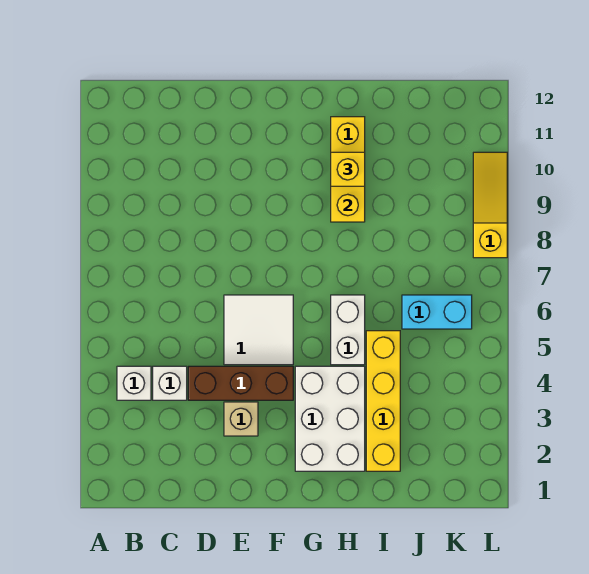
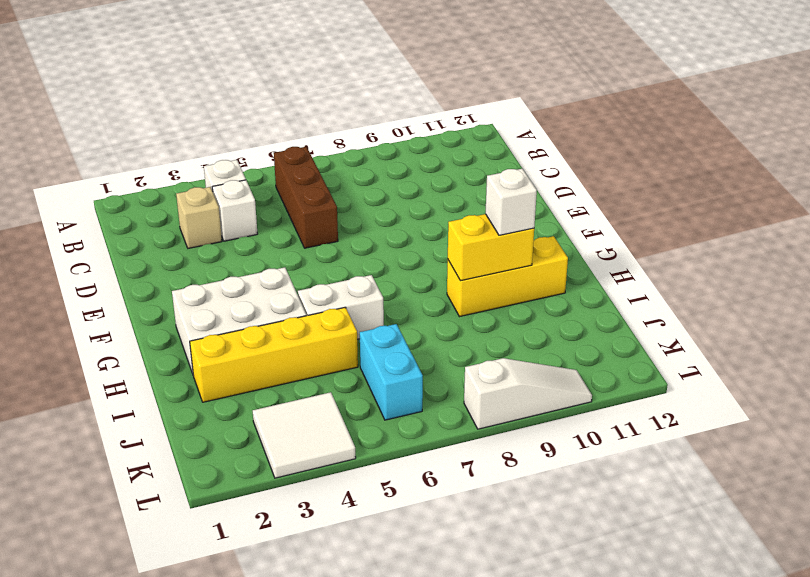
brown 1x3 brick [188,366,293,400] -> brown 1x3 brick moved to [274,147,338,248]
tan 1x1 brick [224,402,258,436] -> tan 1x1 brick moved to [176,187,222,248]
white 2x2 tile [224,295,293,365] -> white 2x2 tile moved to [253,392,356,478]
yellow 1x1 brick [331,152,365,186] -> white 1x1 brick [485,169,537,235]
yellow 1x3 slope [473,152,507,258] -> white 1x3 slope [464,358,592,429]

